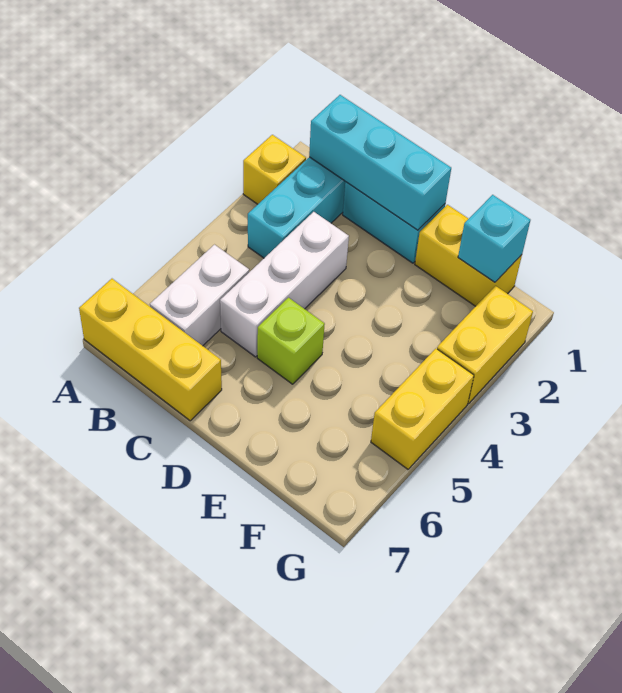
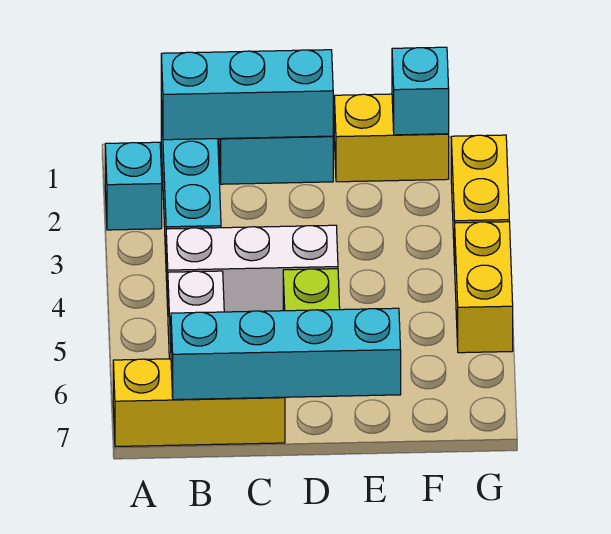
yellow 1x1 brick [243,135,306,204] -> cyan 1x1 brick [105,142,162,230]
none -> cyan 1x4 brick [171,308,401,400]
white 1x3 brick [220,212,349,357] -> white 1x3 brick turned to [166,225,338,312]

